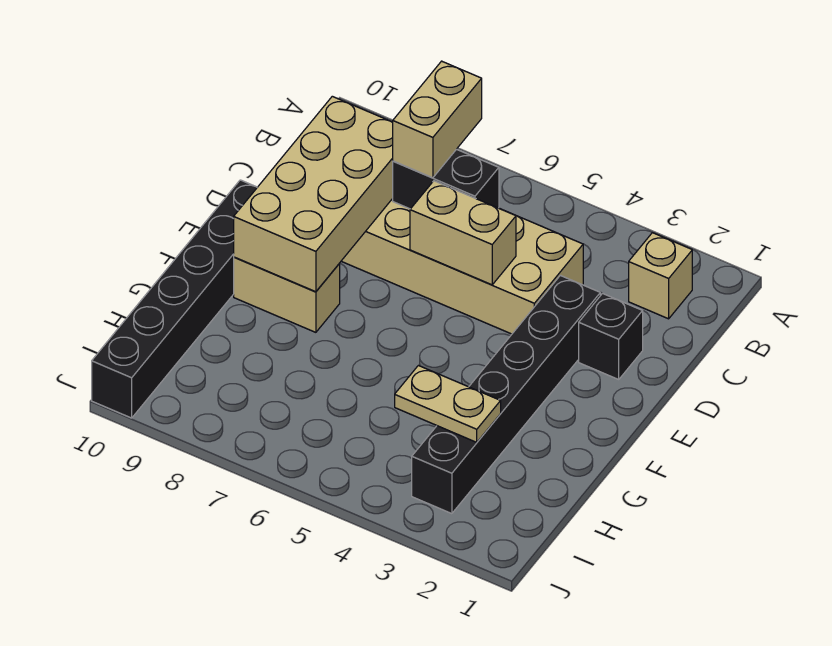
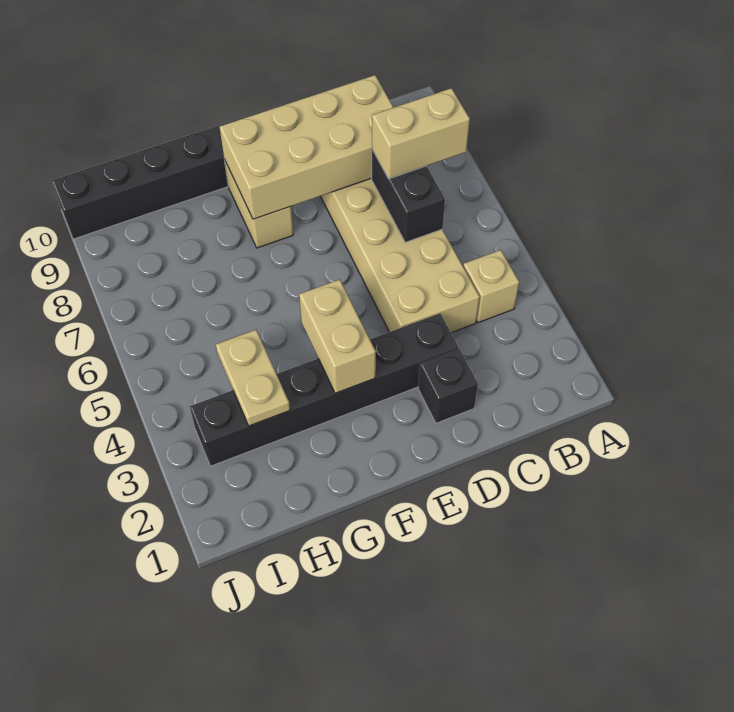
tan 1x1 brick [629,233,692,319] -> tan 1x1 brick moved to [463,250,519,323]
tan 1x2 brick [410,181,516,285] -> tan 1x2 brick moved to [299,279,376,393]

